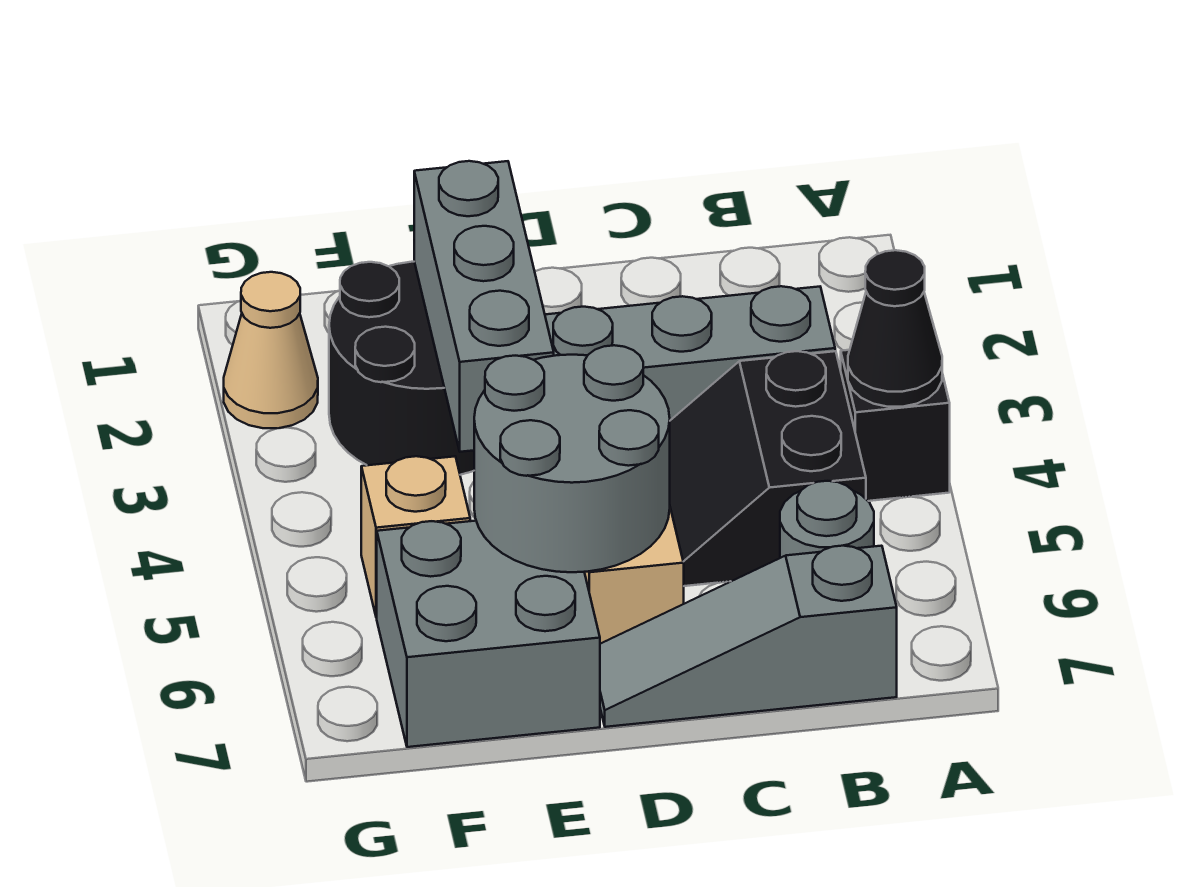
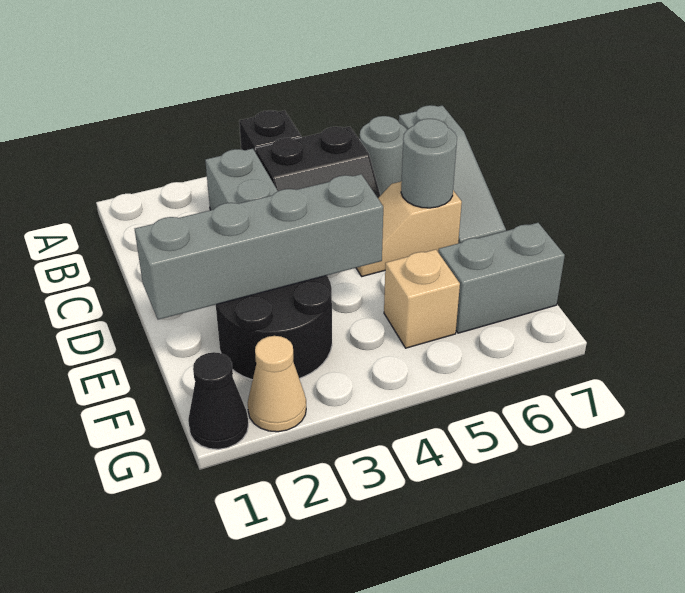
black 1x1 cone [848,250,942,407] -> black 1x1 cone moved to [188,352,248,449]
grey 2x2 round brick [474,345,670,572] -> grey 1x1 round brick [401,119,457,208]
grey 1x3 brick [414,161,554,452] -> grey 1x4 brick [135,174,383,320]
grey 2x2 brick [377,521,600,747] -> grey 1x2 brick [438,223,565,333]

